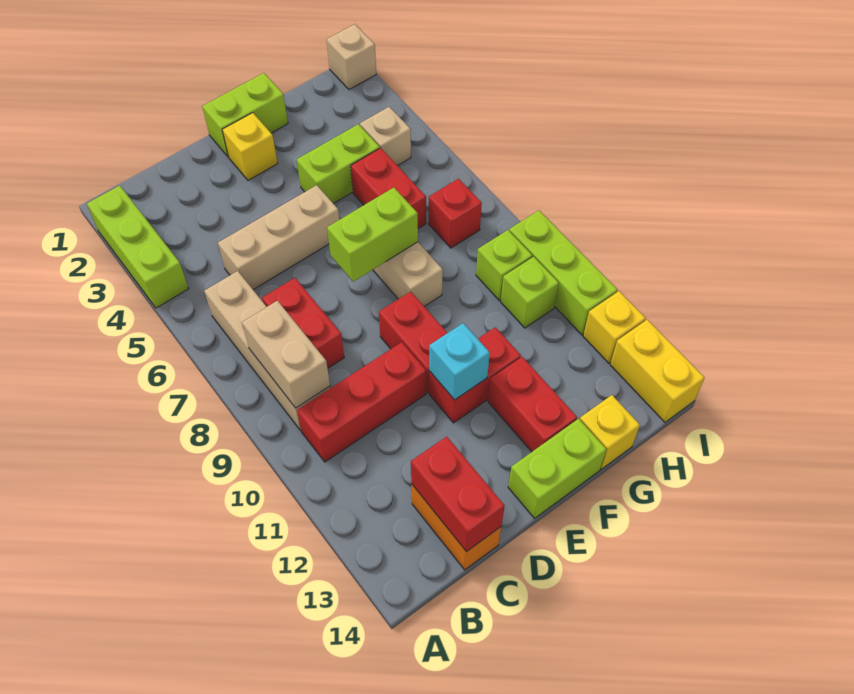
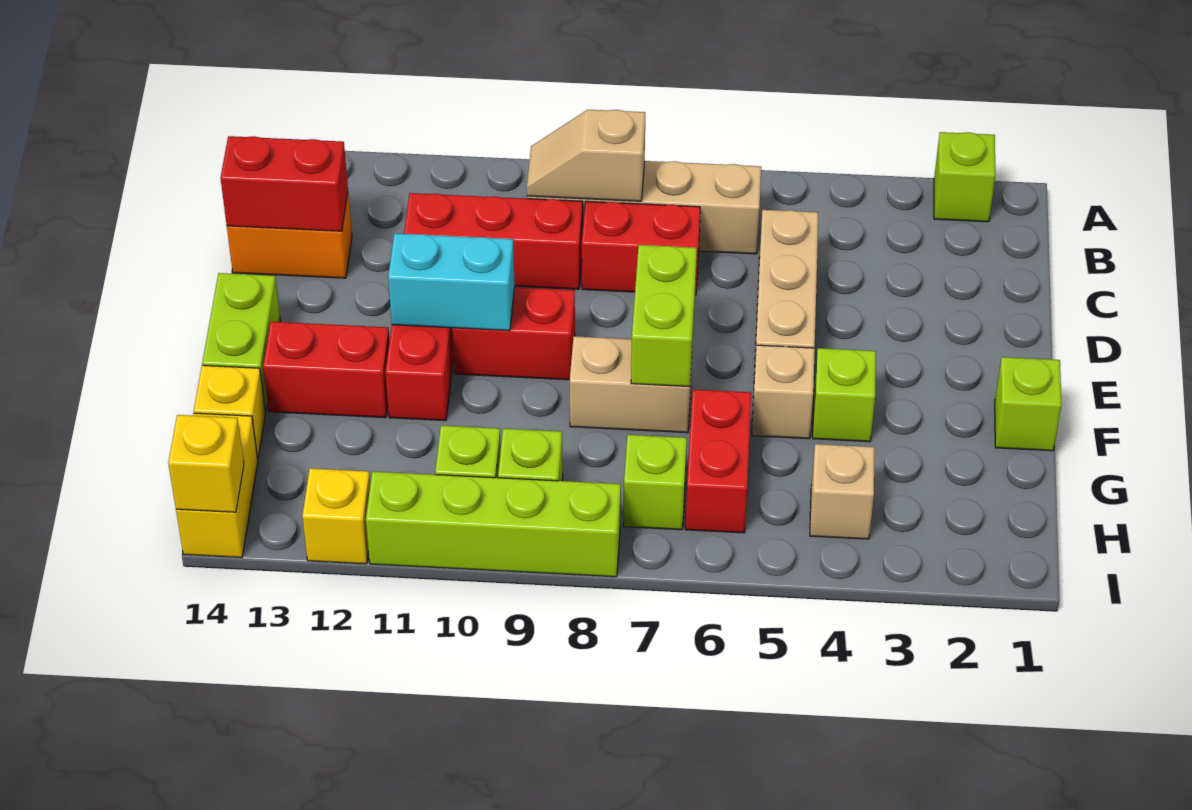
lime 1x3 brick [87,186,189,308] -> lime 1x1 brick [934,132,995,222]
tan 1x2 brick [242,301,330,408] -> tan 1x2 slope [527,110,645,201]
red 1x3 brick [297,342,426,462] -> red 1x3 brick turned to [404,193,583,289]
lime 1x2 brick [202,73,288,157] -> lime 1x1 brick [995,357,1062,451]
yellow 1x1 brick [222,113,278,180] -> yellow 1x1 brick moved to [168,415,244,512]
cyan 1x1 brick [429,323,490,400] -> cyan 1x2 brick [388,233,515,331]
lime 1x2 brick [297,124,380,204] -> lime 1x1 brick [813,348,876,442]
red 1x2 brick [351,148,426,229] -> red 1x2 brick turned to [686,390,751,533]
red 1x1 brick [429,179,482,248] -> lime 1x1 brick [623,435,687,530]
tan 1x1 brick [327,24,376,90] -> tan 1x1 brick moved to [752,345,815,439]
lime 1x3 brick [509,210,618,335] -> lime 1x4 brick [366,472,621,577]
yellow 1x2 brick [610,320,705,422] -> yellow 1x2 brick turned to [176,413,258,558]

